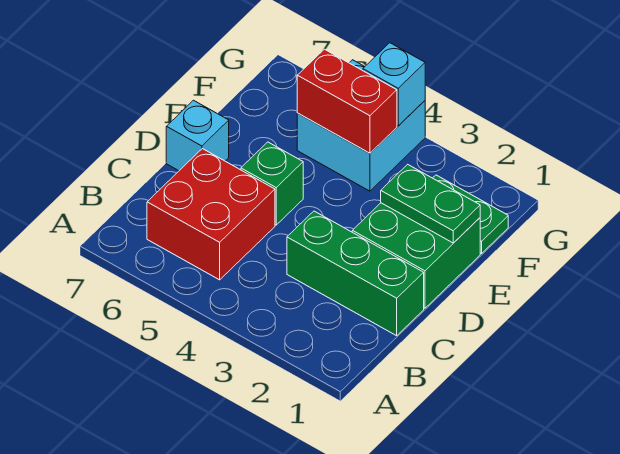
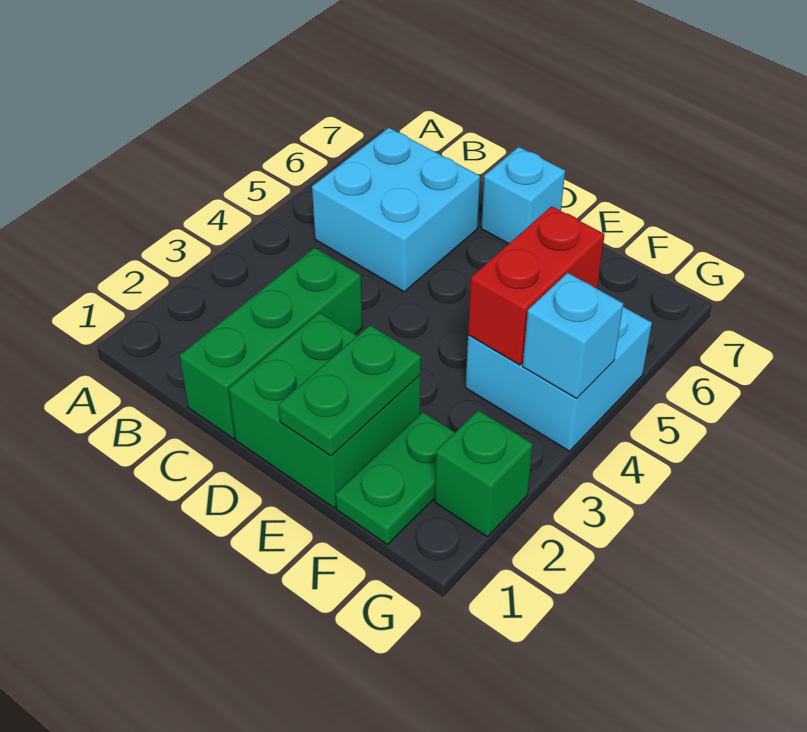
red 2x2 brick [147,149,275,280] -> cyan 2x2 brick [312,128,480,292]
green 1x1 brick [241,142,303,225] -> green 1x1 brick moved to [435,410,533,537]

